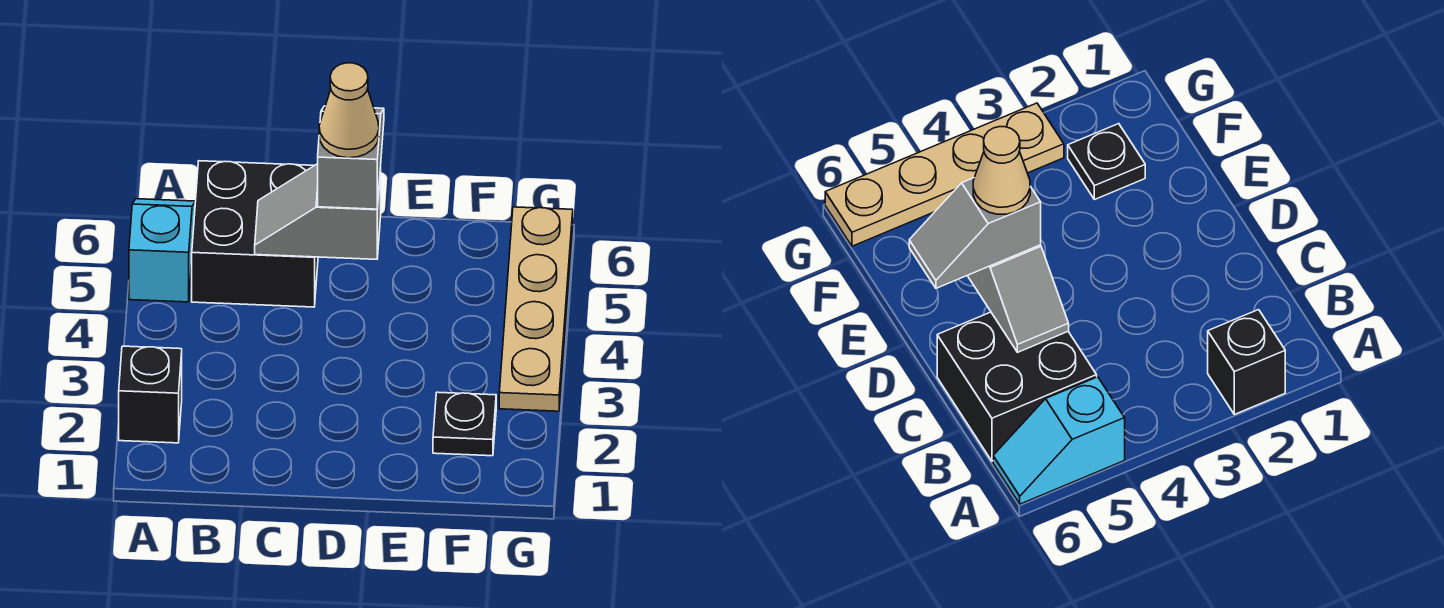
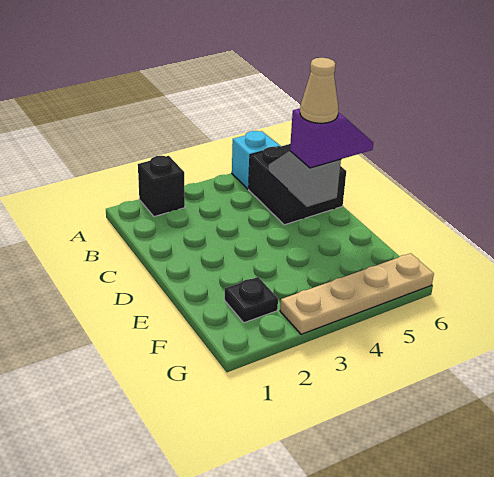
grey 1x2 slope [318,106,384,209] -> purple 1x2 slope [290,109,373,168]

